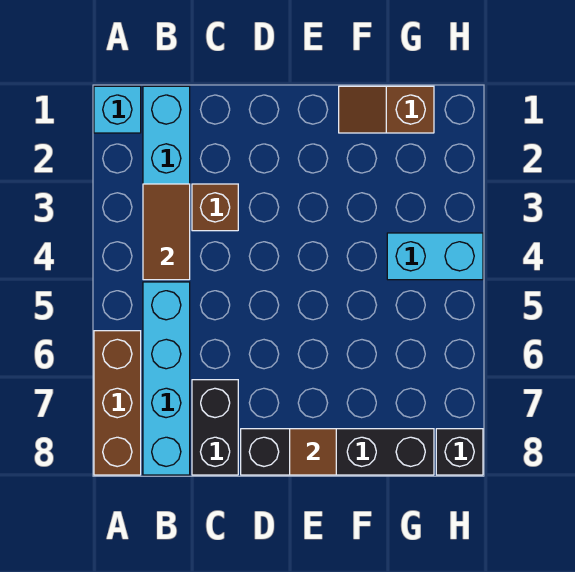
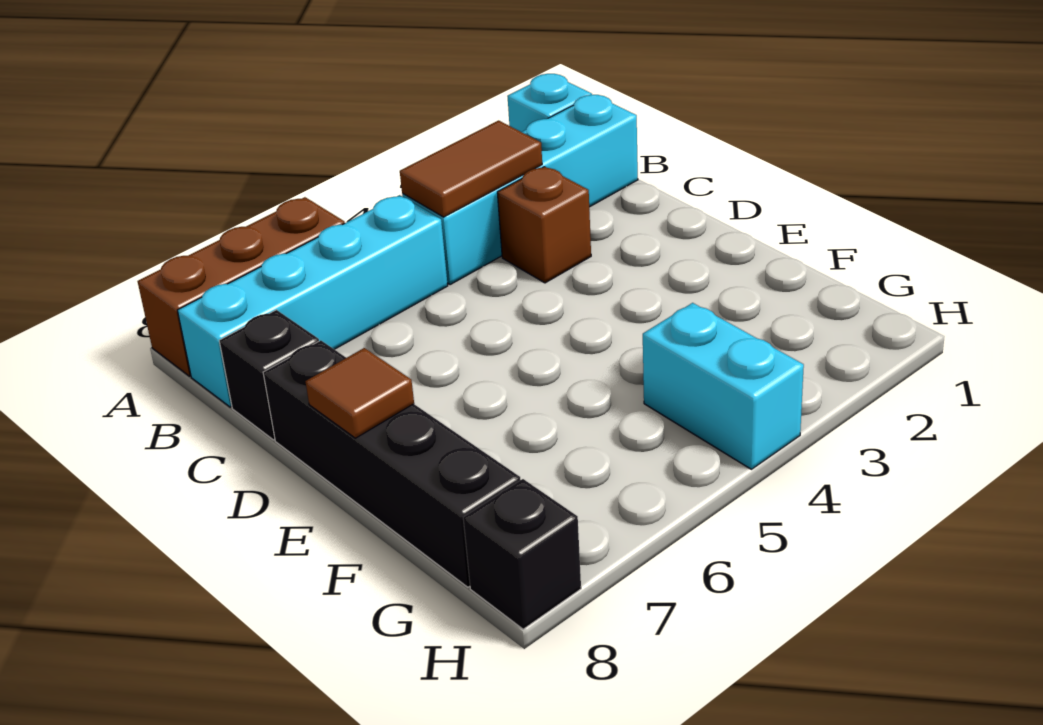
black 1x2 brick [192,380,238,475] -> black 1x1 brick [219,310,319,440]
brown 1x2 slope [339,86,434,133] -> none

